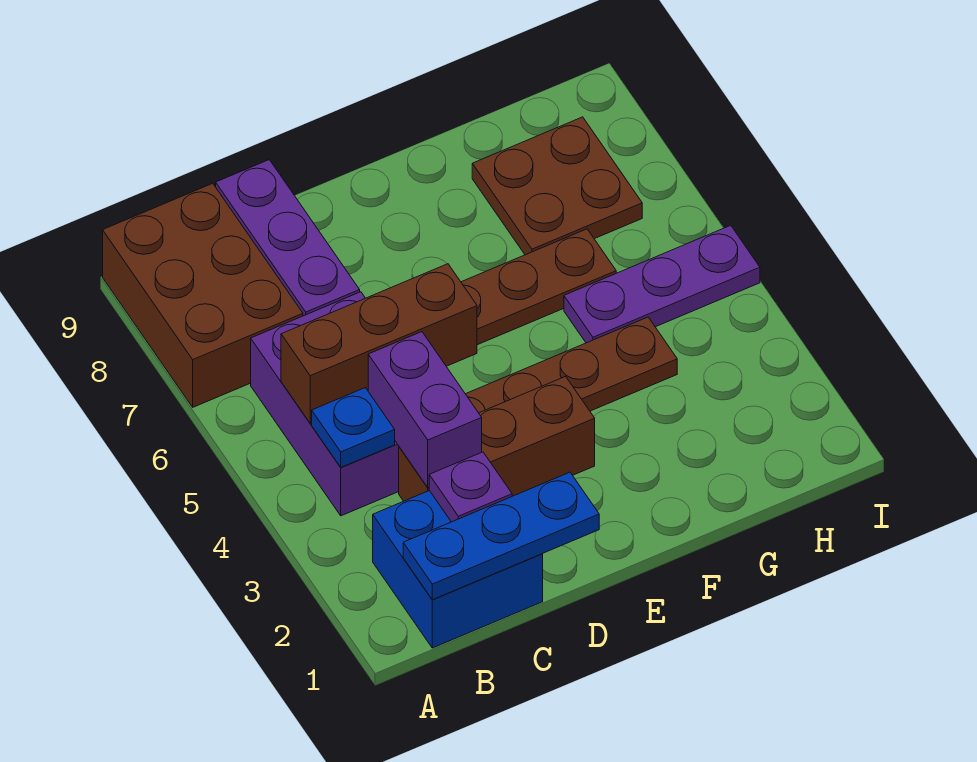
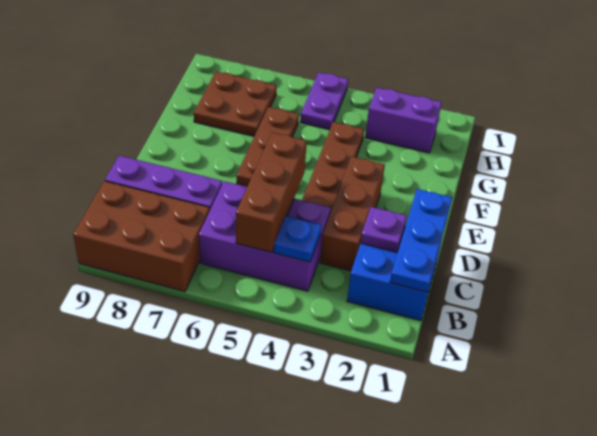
purple 1x2 brick [368,332,482,488] -> purple 1x2 brick moved to [365,88,442,153]
purple 1x3 plate [564,225,760,343] -> purple 1x2 plate [300,73,348,130]

